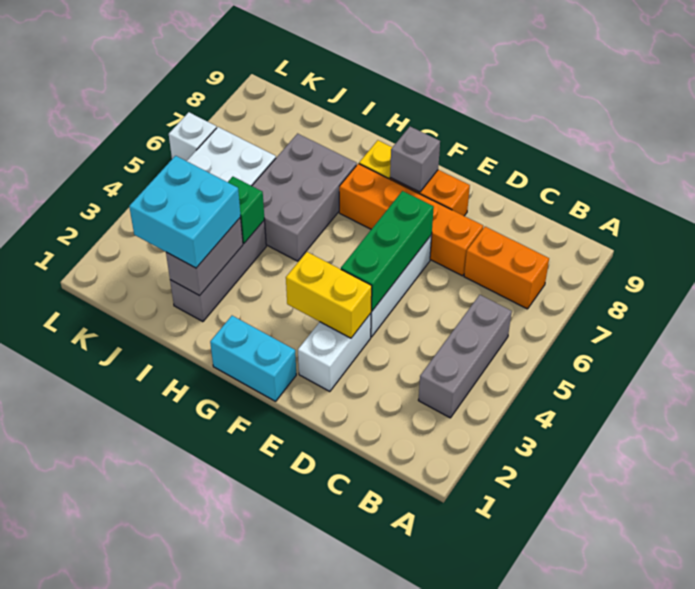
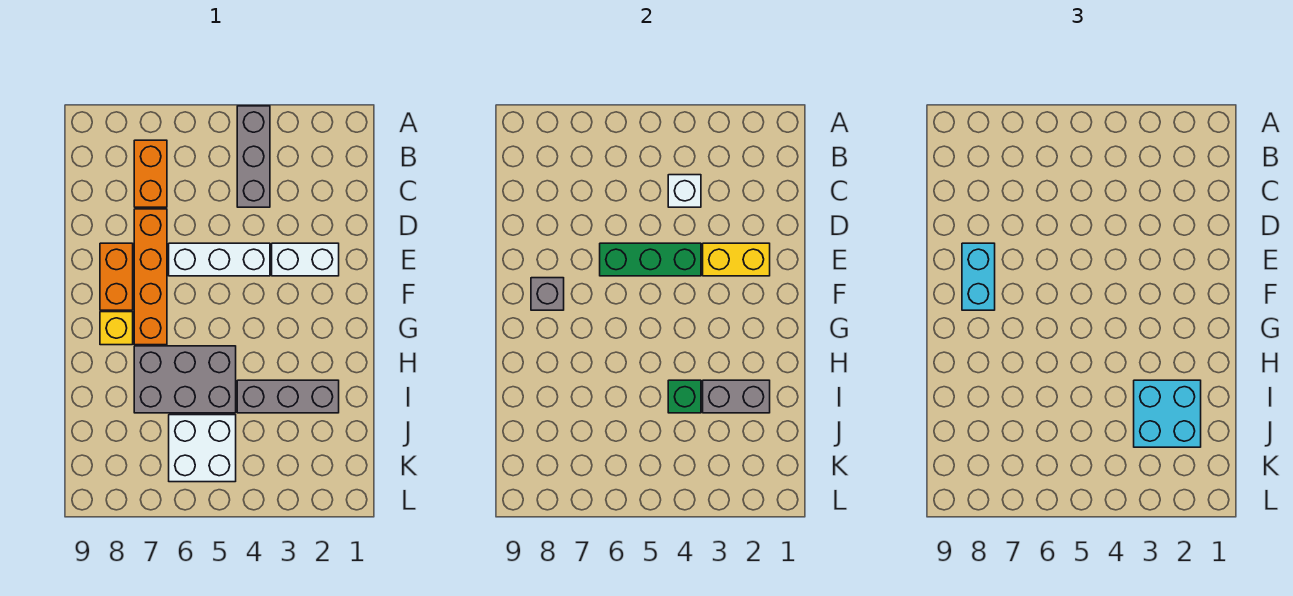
grey 1x3 brick [418,295,512,418] -> grey 1x3 brick turned to [237,106,270,207]
yellow 1x2 brick [286,252,372,338] -> yellow 1x2 brick turned to [703,243,770,276]
cyan 1x2 brick [210,316,296,401] -> cyan 1x2 brick moved to [962,243,995,310]
white 1x1 brick [169,112,217,161] -> white 1x1 brick moved to [668,175,701,207]

